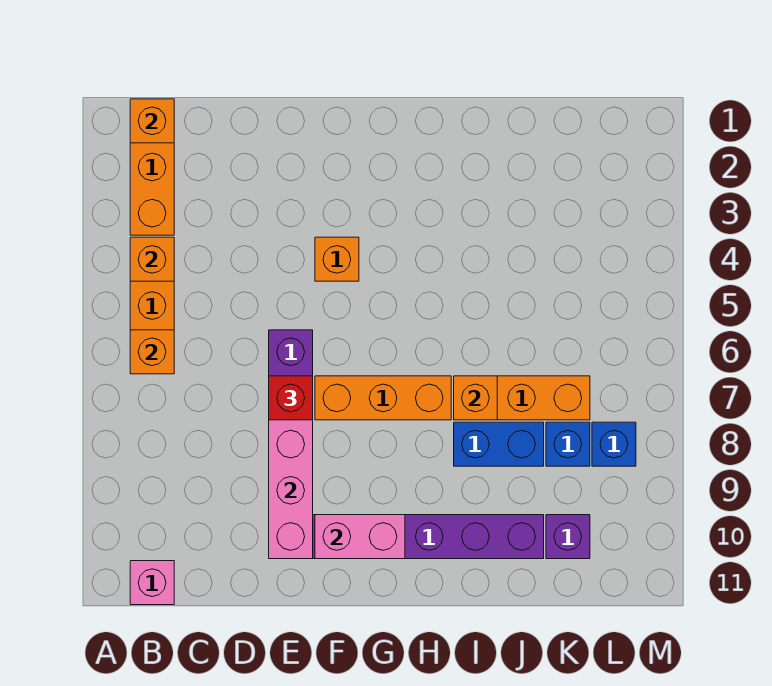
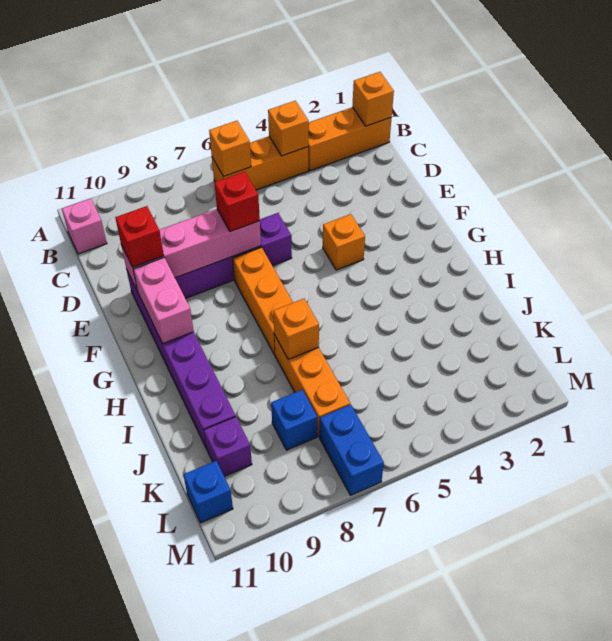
none -> red 1x1 brick [115,206,164,267]
blue 1x2 brick [454,422,544,466] -> blue 1x2 brick moved to [319,405,384,495]
blue 1x1 brick [592,422,636,466] -> blue 1x1 brick moved to [183,461,233,523]

